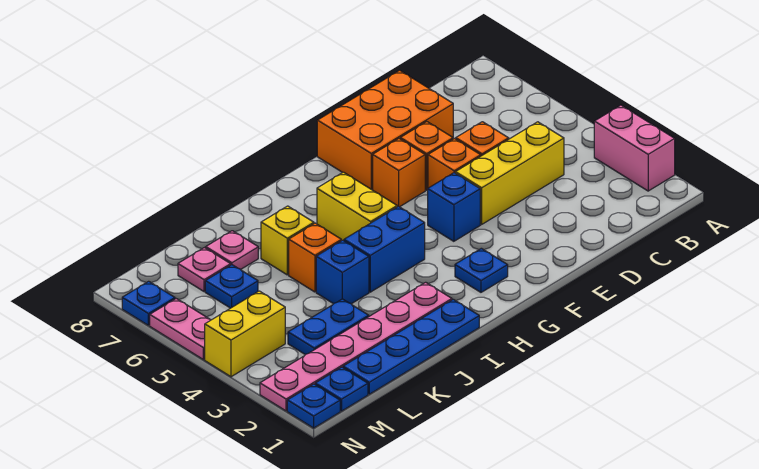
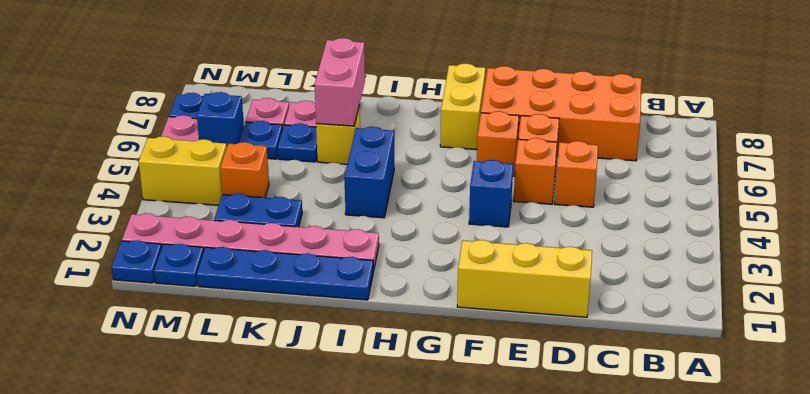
pink 1x2 brick [594,105,675,191] -> pink 1x2 brick moved to [315,38,365,126]
yellow 1x3 brick [455,122,564,224] -> yellow 1x3 brick moved to [457,240,592,317]
orange 2x3 brick [317,70,453,190] -> orange 2x4 brick [481,66,641,161]
blue 1x1 plate [455,248,508,292] -> blue 1x1 plate moved to [278,123,317,162]
blue 1x2 brick [344,206,425,292] -> blue 1x2 brick turned to [344,127,394,218]
yellow 1x2 brick [317,172,397,241] -> yellow 1x2 brick moved to [440,63,485,150]
blue 1x1 brick [316,240,369,304] -> blue 1x1 brick moved to [197,92,244,147]
orange 1x1 brick [289,223,341,292] -> orange 1x1 brick moved to [220,142,269,198]

